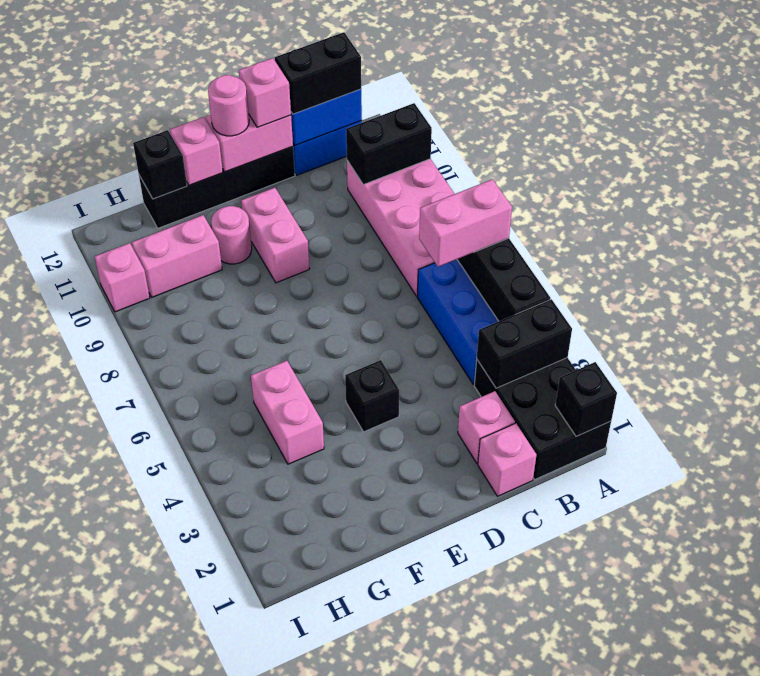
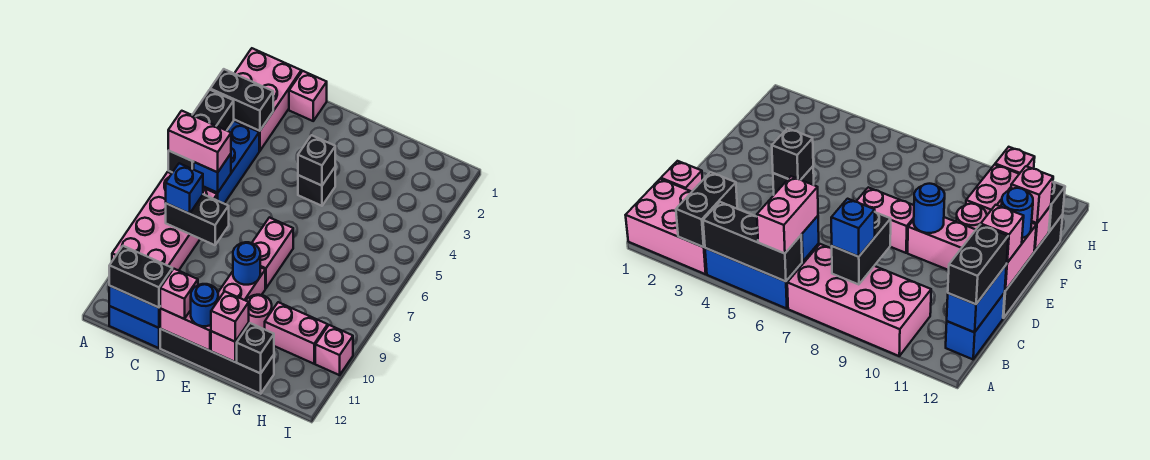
black 2x3 brick [474,358,611,479] -> pink 2x3 brick [234,48,301,151]
black 1x1 brick [555,362,617,436] -> black 1x1 brick moved to [298,135,335,186]
black 1x2 brick [346,103,432,185] -> black 1x2 brick moved to [166,194,229,245]
none -> blue 1x1 brick [194,154,231,193]
none -> blue 1x1 brick [166,163,203,214]
pink 1x1 brick [458,391,515,463] -> pink 1x1 brick moved to [211,291,249,342]
none -> blue 1x1 round brick [233,242,260,285]
pink 1x1 round brick [208,75,249,136] -> blue 1x1 round brick [191,284,218,326]
pink 1x2 brick [251,361,324,464] -> pink 1x2 brick moved to [252,217,293,288]

